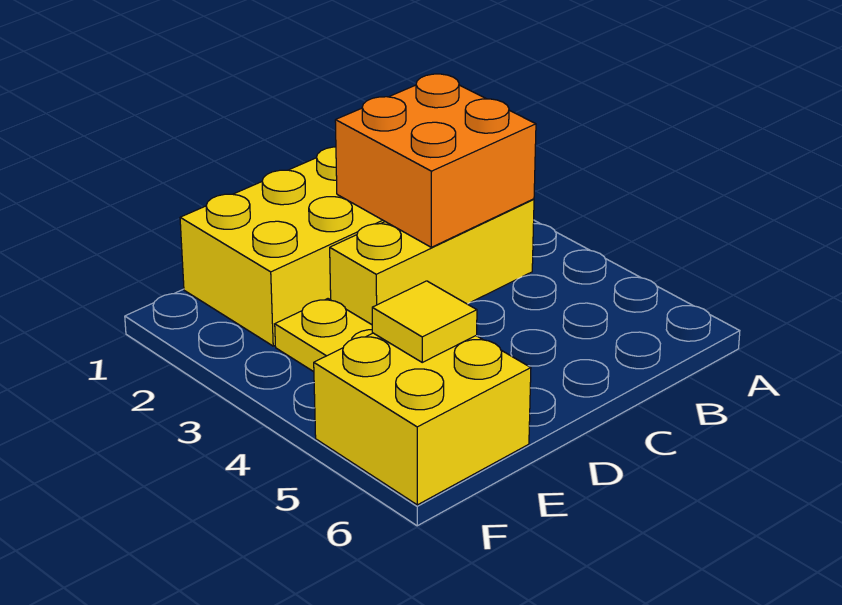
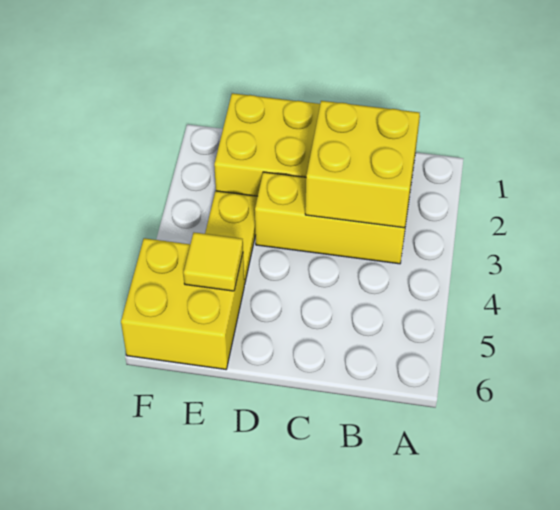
orange 2x2 brick [335,74,536,247] -> yellow 2x2 brick [305,101,420,228]

